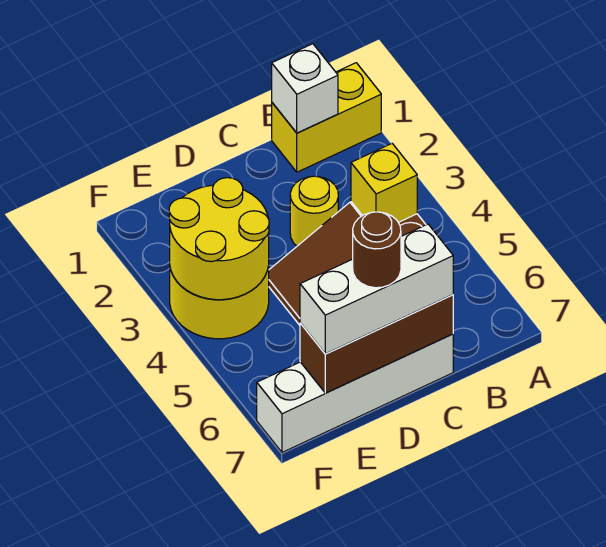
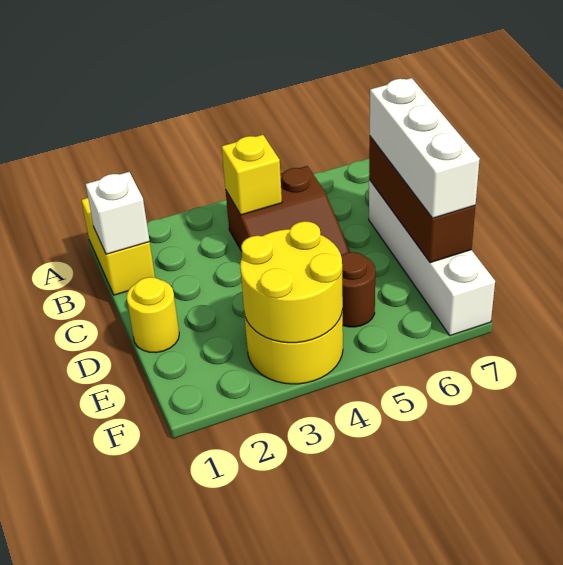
yellow 1x1 round brick [290,176,338,246] -> yellow 1x1 round brick moved to [127,277,179,353]
brown 1x1 round brick [353,212,401,288] -> brown 1x1 round brick moved to [341,252,375,327]

